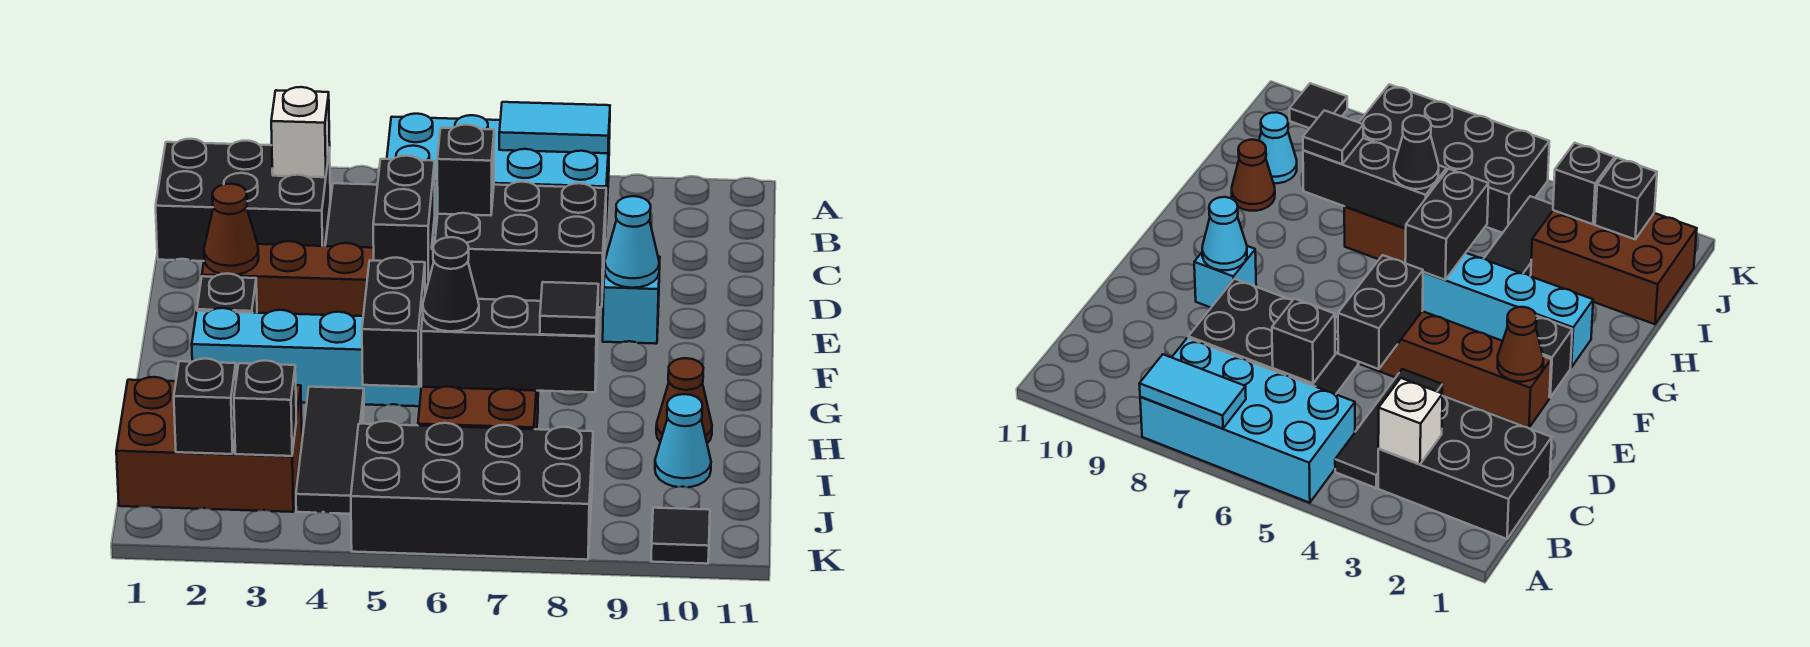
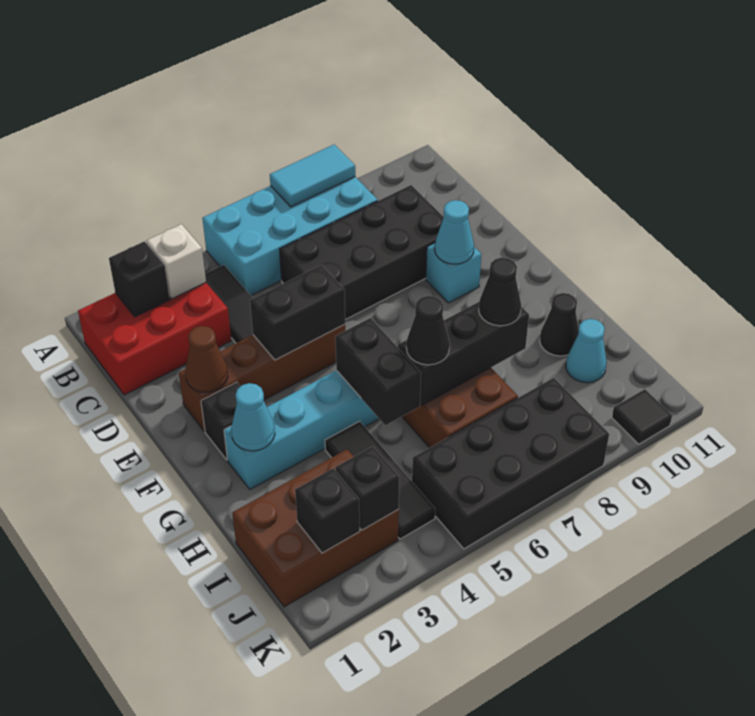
black 2x3 brick [156,139,330,261] -> red 2x3 brick [78,283,231,395]
black 2x3 brick [435,182,606,307] -> black 2x4 brick [280,185,444,320]
black 1x1 brick [437,125,494,216] -> black 1x1 brick moved to [109,241,170,317]
black 1x2 brick [373,156,435,281] -> black 1x2 brick turned to [250,265,345,360]
none -> cyan 1x1 cone [231,383,275,451]
black 1x1 tile [540,282,599,336] -> black 1x1 cone [479,258,521,326]
brown 1x1 cone [656,358,712,443] -> black 1x1 cone [540,293,579,356]

